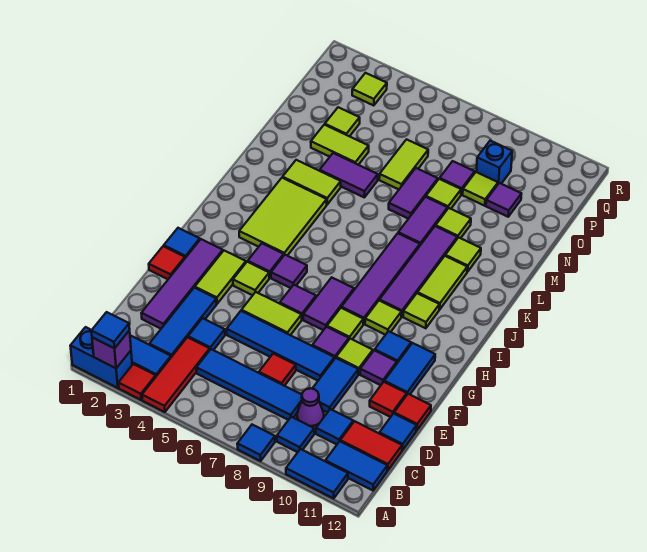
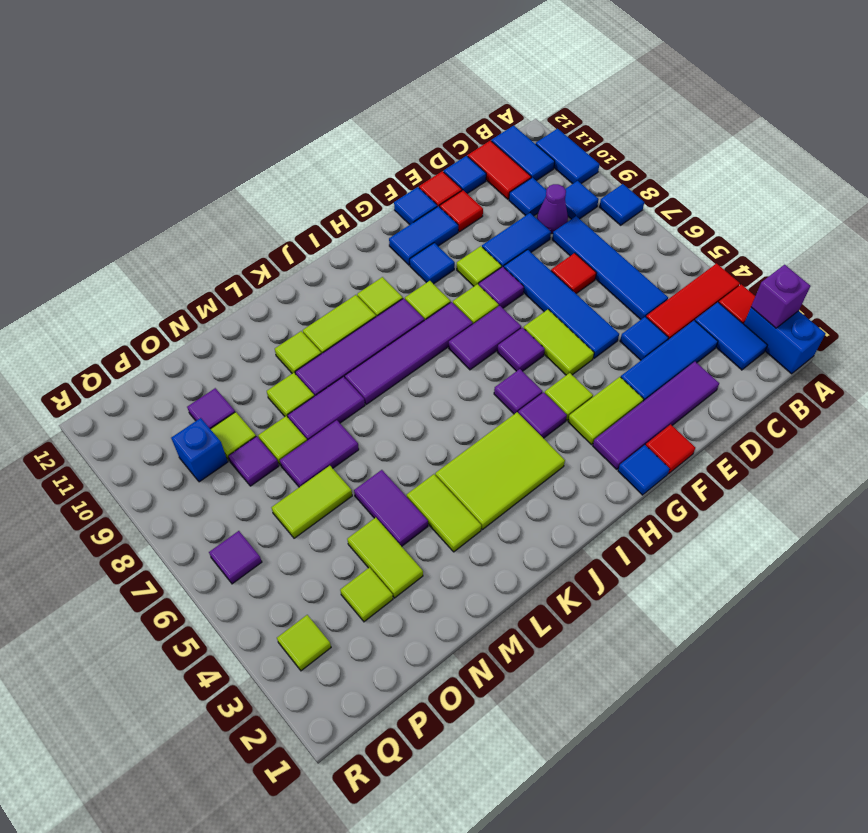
blue 1x1 tile [91,312,130,348] -> blue 1x1 tile moved to [394,187,437,225]
purple 1x1 tile [360,350,397,385] -> purple 1x1 tile moved to [209,531,262,584]

